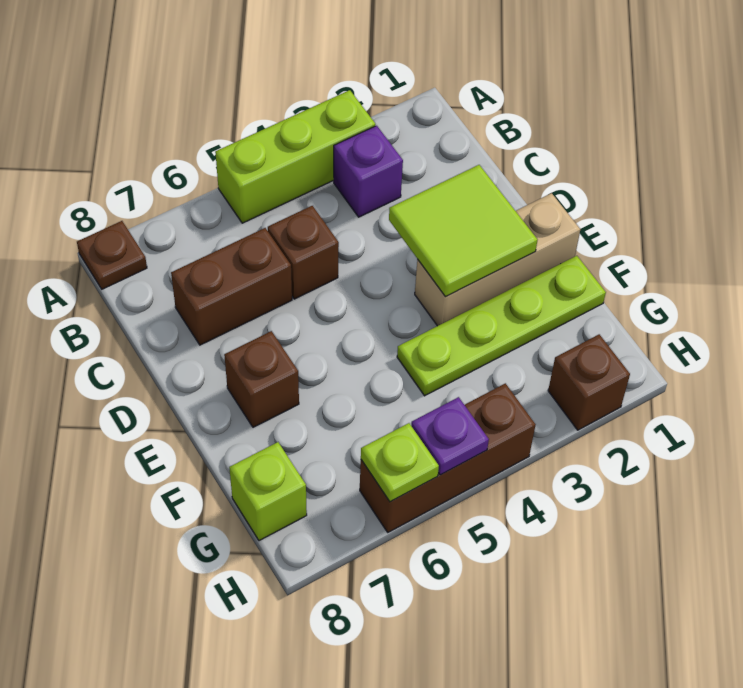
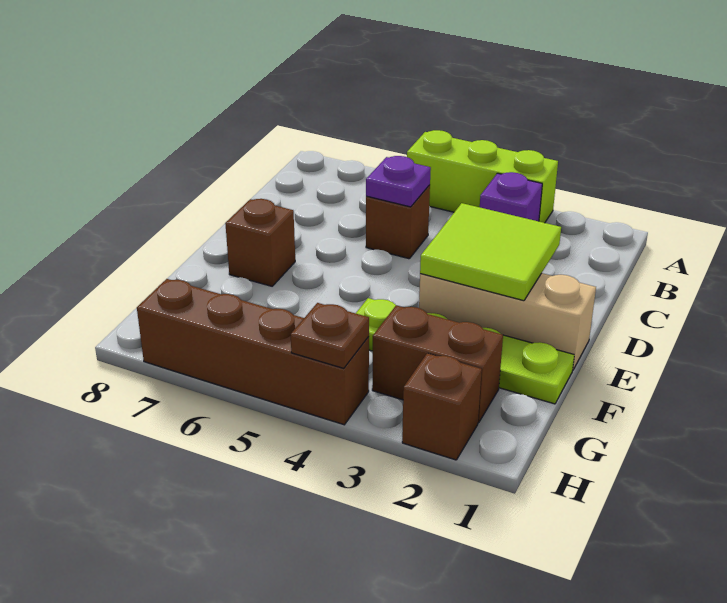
brown 1x1 plate [77,221,147,289] -> brown 1x1 plate moved to [291,303,369,368]
brown 1x2 brick [171,228,292,345] -> brown 1x2 brick moved to [372,305,503,423]
lime 1x1 brick [229,442,307,541] -> none
brown 1x3 brick [360,383,536,532] -> brown 1x4 brick [137,279,369,425]
purple 1x1 plate [411,397,489,475] -> purple 1x1 plate moved to [366,156,431,207]
lime 1x1 plate [361,423,439,502] -> none

